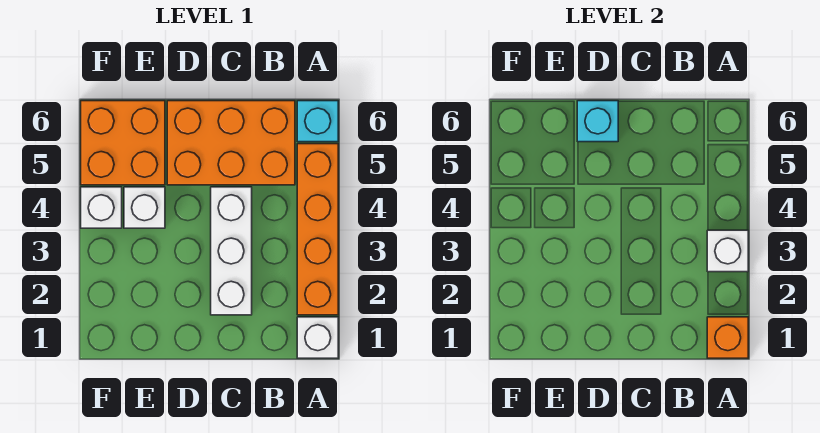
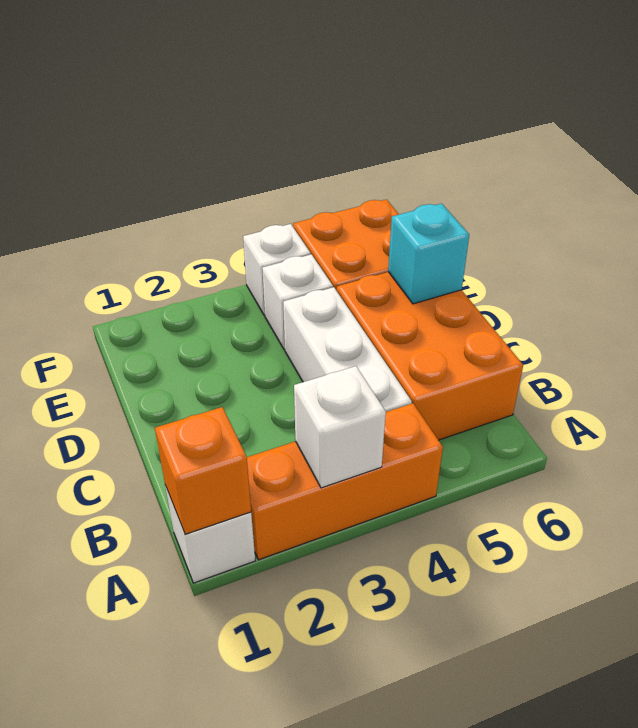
orange 1x4 brick [297,144,338,315] -> orange 1x3 brick [247,403,443,560]
cyan 1x1 brick [297,101,338,142] -> none
white 1x3 brick [211,187,252,315] -> white 1x3 brick turned to [283,287,412,412]

